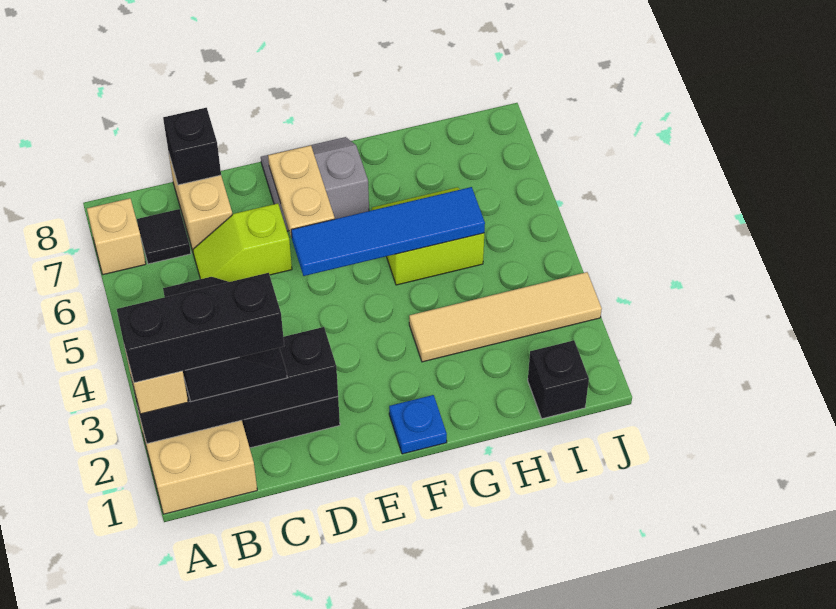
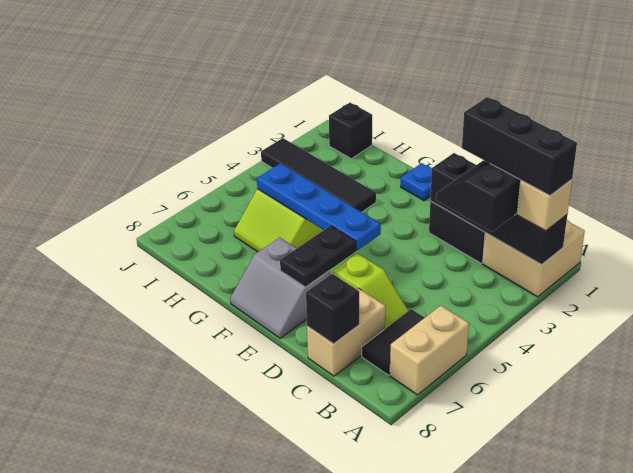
tan 1x1 brick [87,198,146,275] -> tan 1x2 brick [390,306,469,395]
black 1x1 tile [137,209,191,264] -> black 1x2 tile [362,309,425,375]
blue 1x4 tile [291,187,485,276] -> blue 1x4 plate [257,163,381,251]
tan 1x2 plate [268,145,335,238] -> black 1x2 plate [280,226,356,287]
tan 1x4 tile [409,272,602,362] -> black 1x4 tile [261,138,376,212]

